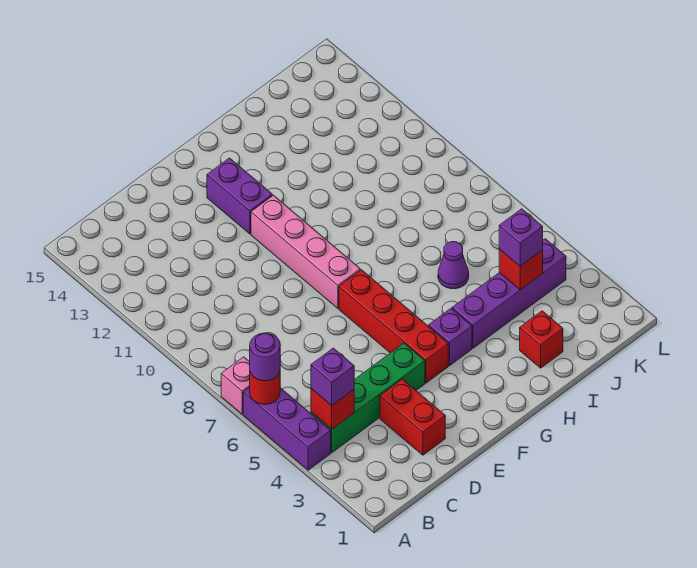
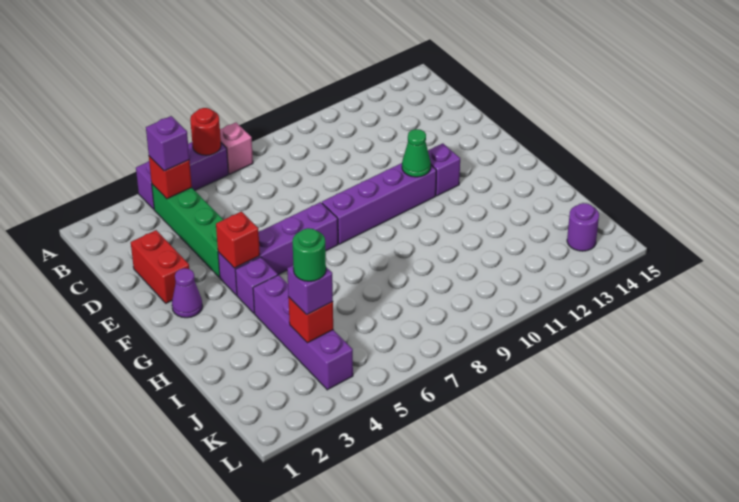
purple 1x1 round brick [250,333,280,381] -> purple 1x1 round brick moved to [567,203,599,251]
red 1x2 brick [380,379,445,455] -> red 1x2 brick turned to [131,230,189,303]
red 1x4 brick [339,270,448,383] -> purple 1x4 brick [218,202,338,295]
pink 1x4 brick [251,195,360,308] -> purple 1x4 brick [322,163,436,244]
none -> green 1x1 cone [402,129,431,177]
purple 1x2 brick [207,158,272,234] -> purple 1x1 brick [428,143,460,196]
red 1x1 brick [520,311,563,368] -> red 1x1 brick moved to [216,212,260,268]
purple 1x1 cone [438,242,469,289] -> purple 1x1 cone moved to [172,268,203,318]
none -> green 1x1 round brick [293,228,326,281]

